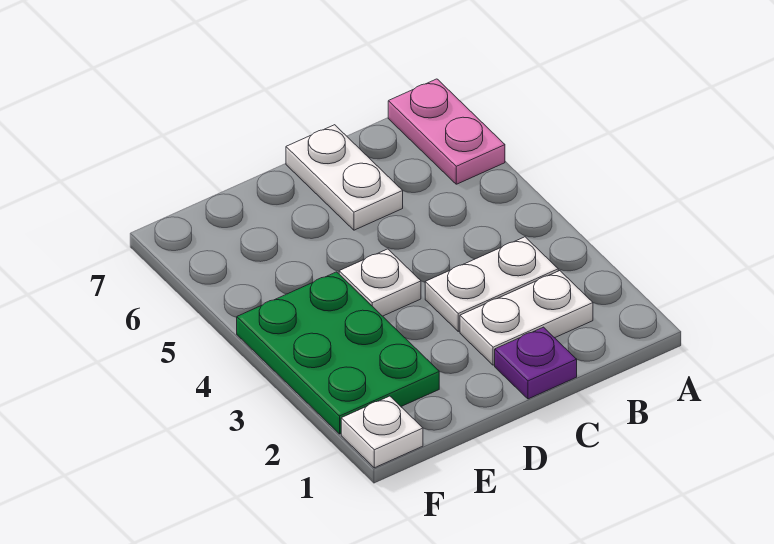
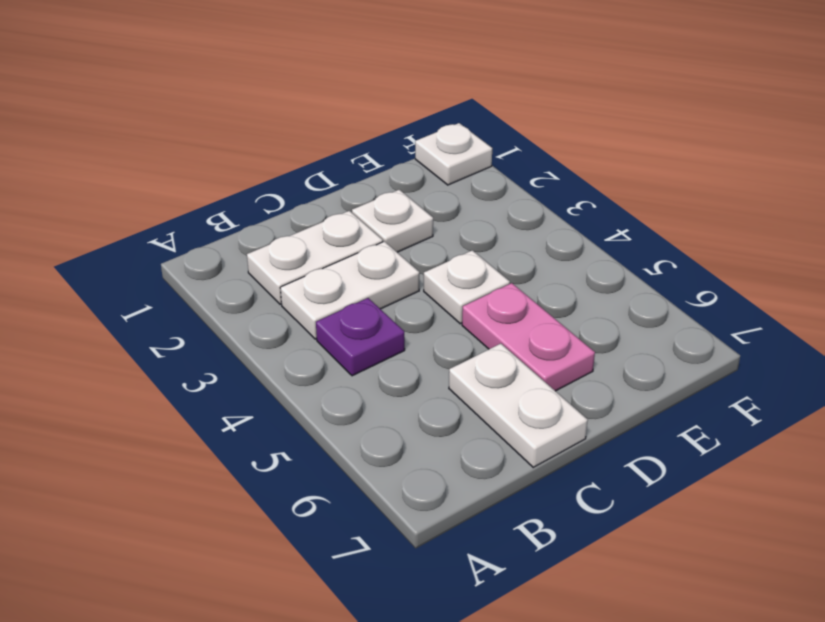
pink 1x2 plate [388,79,505,184] -> pink 1x2 plate moved to [462,283,595,391]
purple 1x1 plate [495,327,577,399] -> purple 1x1 plate moved to [316,298,405,376]
none -> white 1x1 plate [352,190,433,252]
green 2x3 plate [237,272,439,434] -> none

